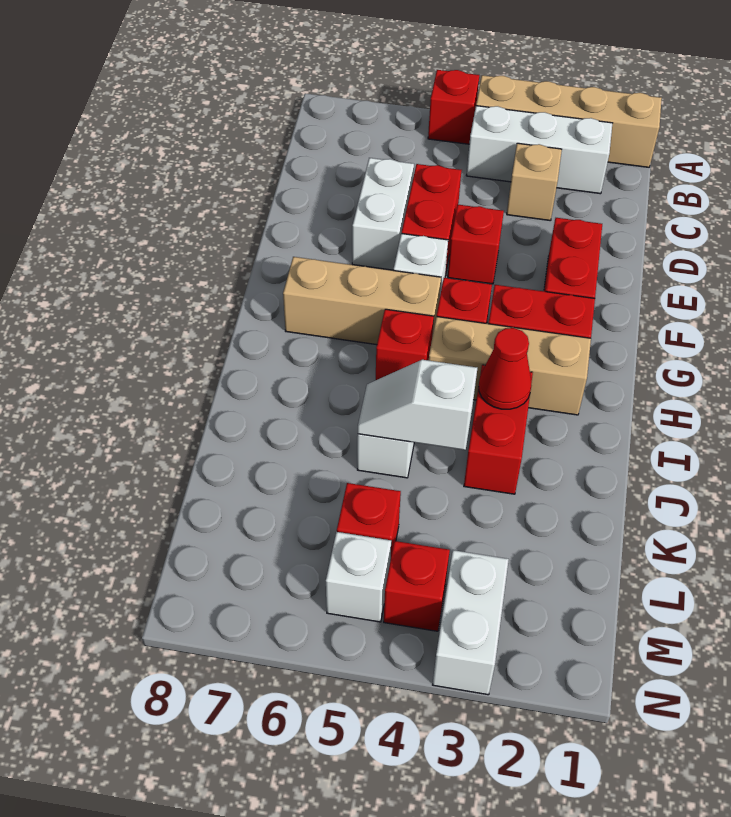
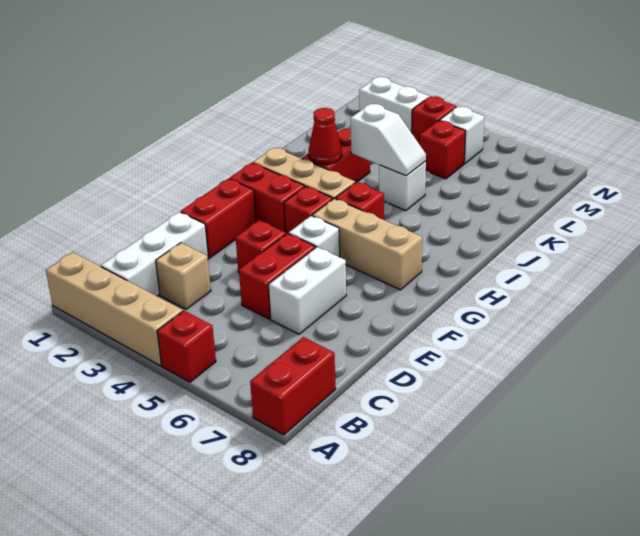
none -> red 1x2 brick [250,337,336,435]
white 1x3 brick [466,106,612,194] -> white 1x3 brick turned to [101,212,208,296]
white 1x2 brick [433,550,509,695] -> white 1x2 brick turned to [359,77,429,133]

